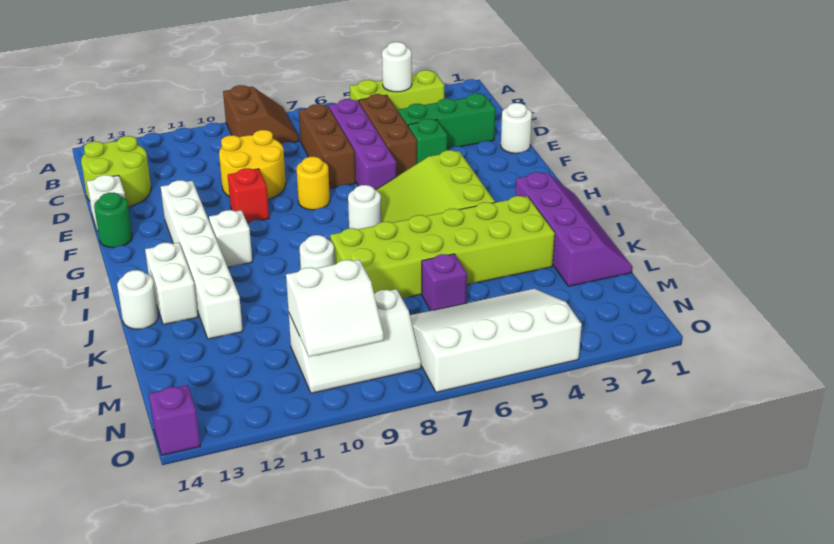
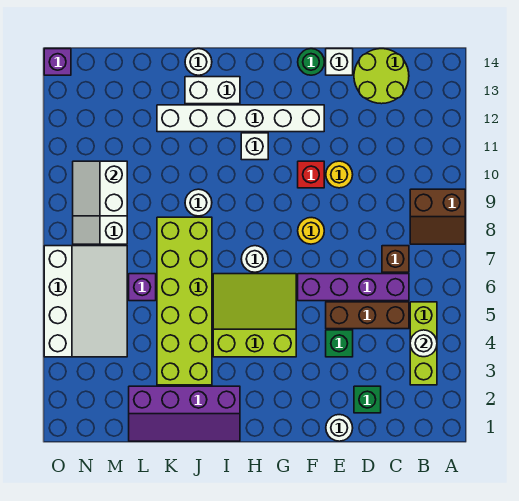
brown 1x3 brick [299,104,356,189] -> brown 1x1 brick [382,246,409,272]
green 1x3 brick [398,93,495,149] -> green 1x1 brick [354,386,381,413]
yellow 2x2 round brick [219,130,286,199] -> yellow 1x1 round brick [326,161,353,188]

